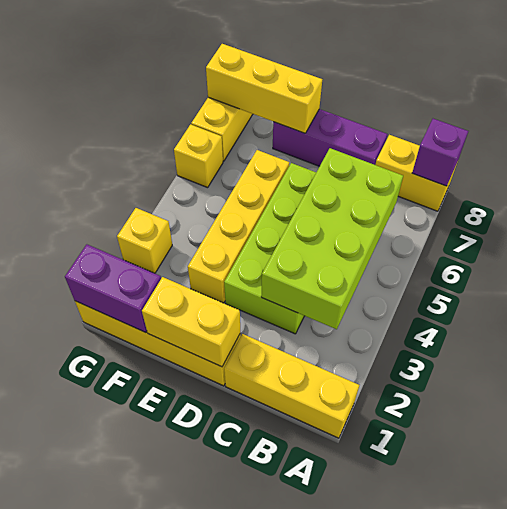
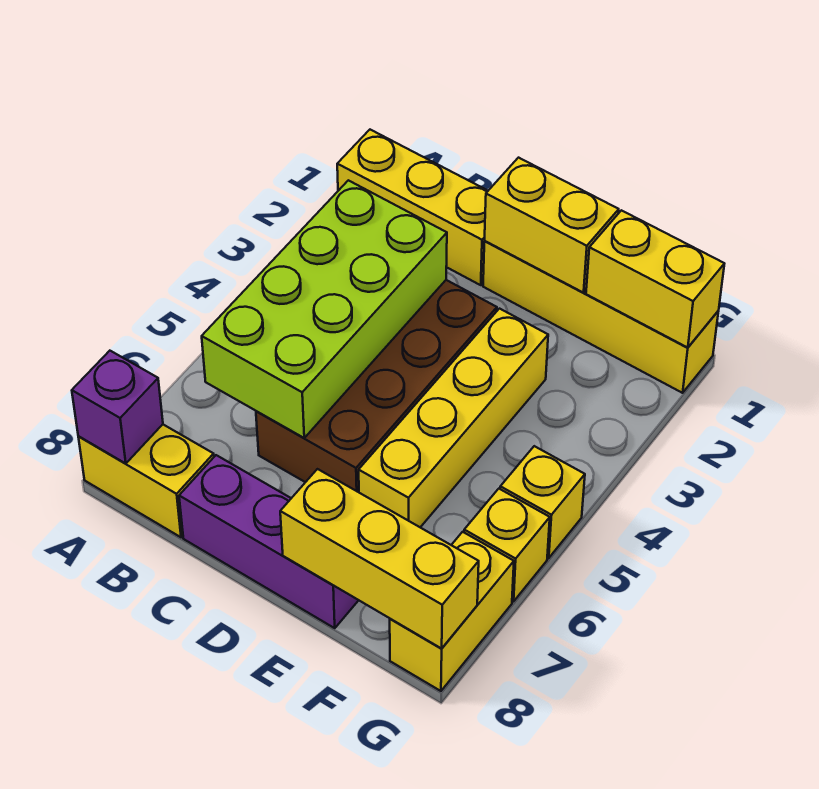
lime 2x4 brick [224,163,316,334] -> brown 2x4 brick [256,280,497,492]
purple 1x2 brick [65,244,161,332] -> yellow 1x2 brick [586,210,724,348]
yellow 1x1 brick [117,208,172,273] -> yellow 1x1 brick moved to [500,446,585,558]

